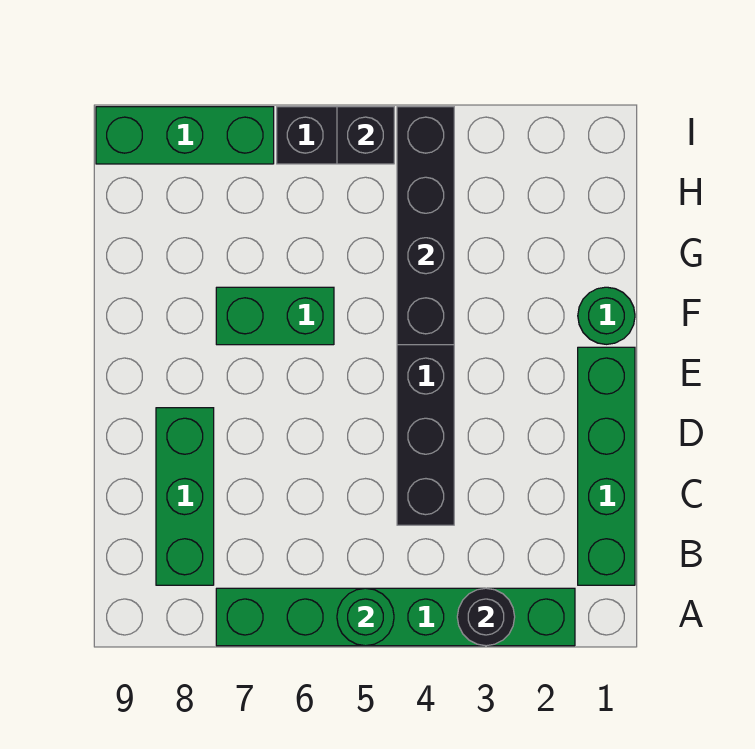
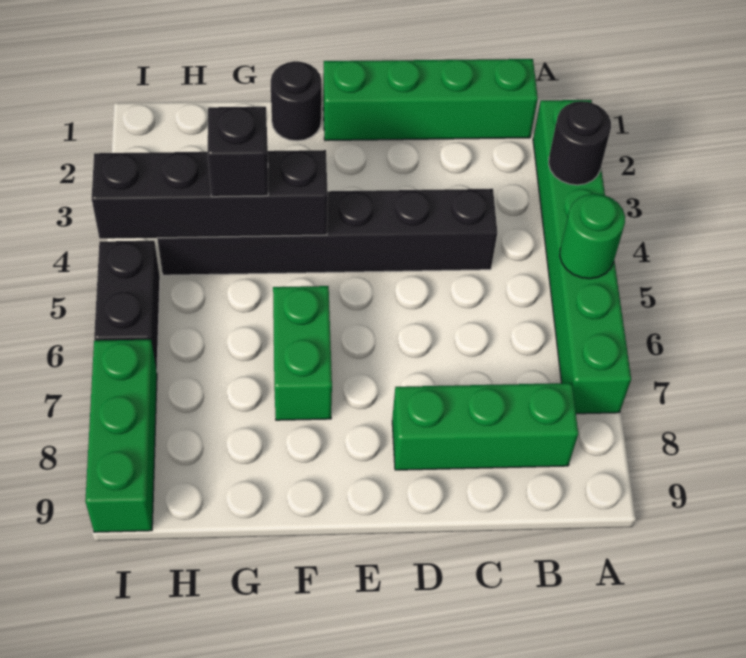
green 1x1 round brick [578,287,635,344] -> black 1x1 round brick [271,61,322,141]
black 1x1 brick [337,107,394,164] -> black 1x1 brick moved to [208,107,268,197]

